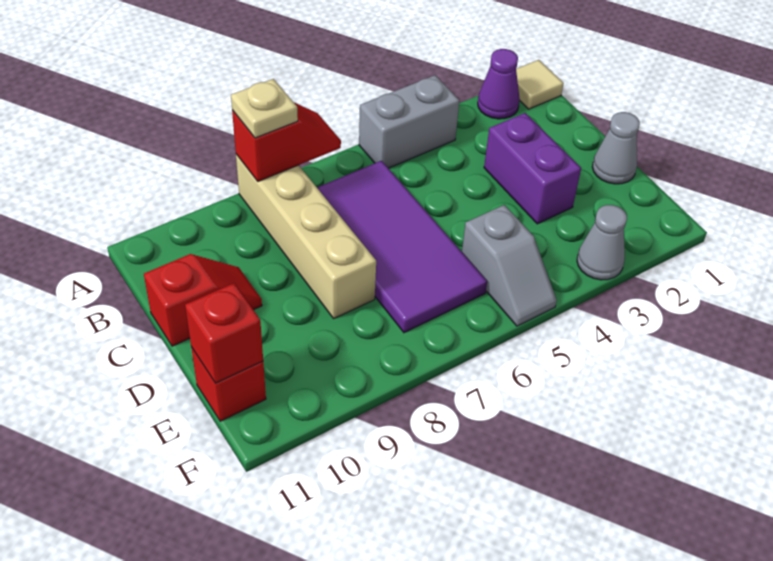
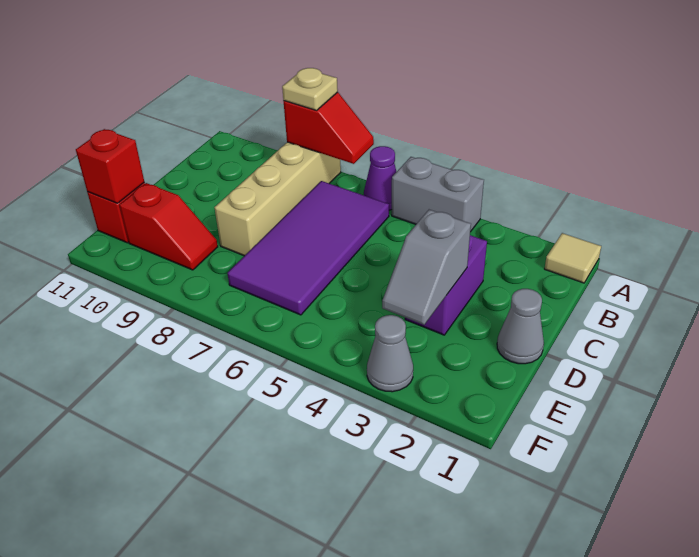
purple 1x1 cone [478,49,520,119] -> purple 1x1 cone moved to [364,146,396,210]
red 1x2 slope [144,254,262,346] -> red 1x2 slope moved to [120,183,218,270]
grey 1x2 slope [462,205,557,326] -> grey 1x2 slope moved to [382,210,471,325]

